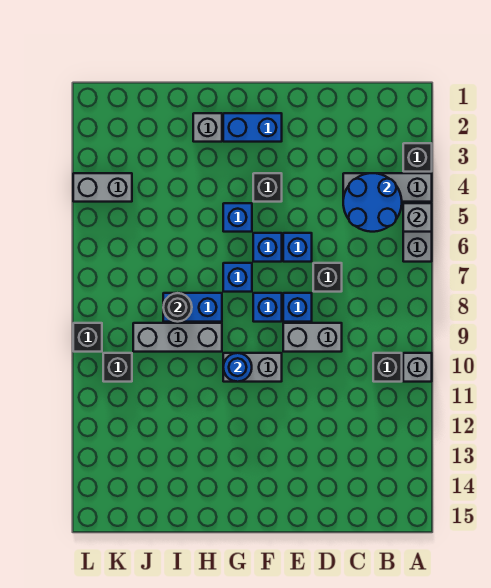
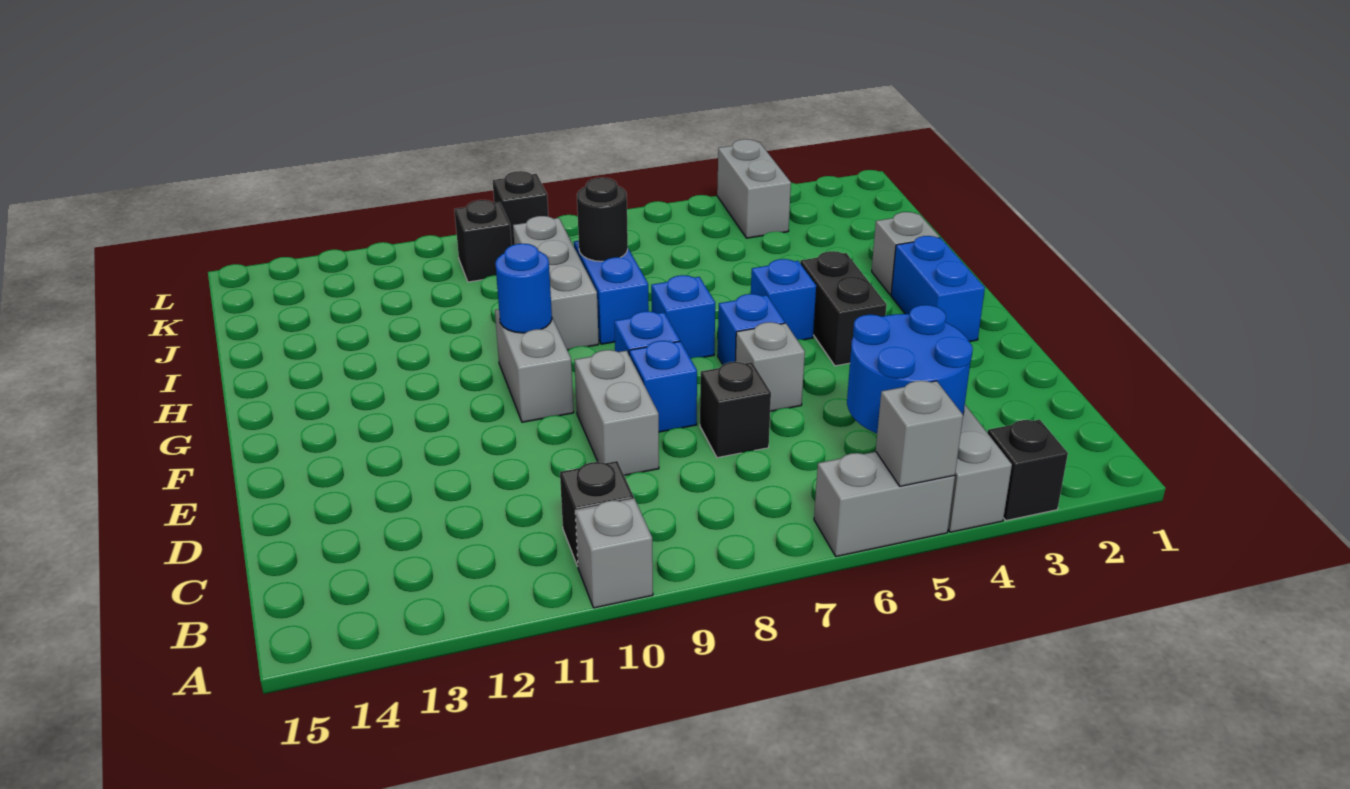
blue 1x1 brick [283,233,312,262] -> grey 1x1 brick [735,322,805,411]
black 1x1 brick [253,173,282,202] -> black 1x2 brick [800,251,887,366]

